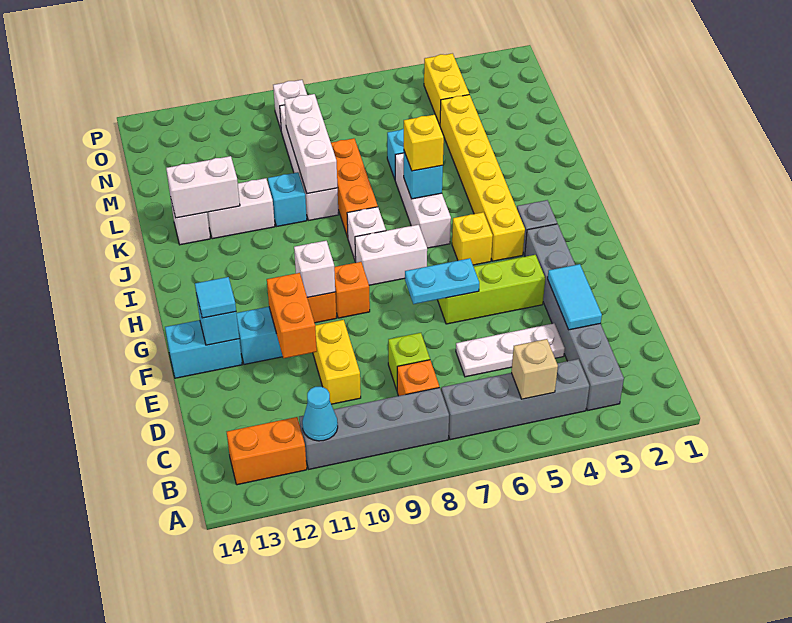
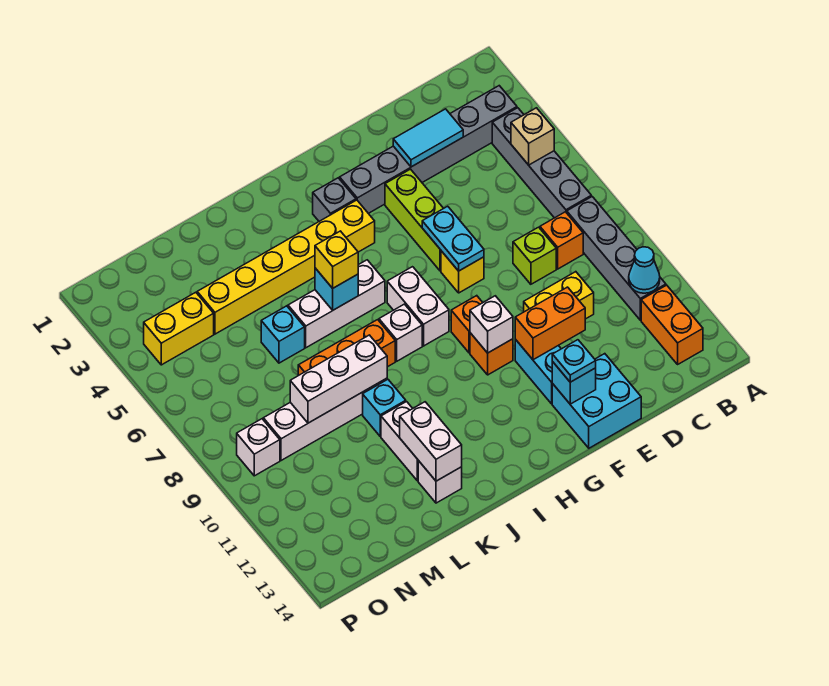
white 1x3 plate [456,323,565,377] -> none
cyan 1x2 brick [165,320,242,378] -> cyan 2x2 brick [552,354,641,448]
cyan 1x1 tile [195,277,236,318] -> cyan 1x1 plate [552,340,596,382]
yellow 1x1 brick [452,212,493,265] -> yellow 1x1 brick moved to [441,251,484,293]

